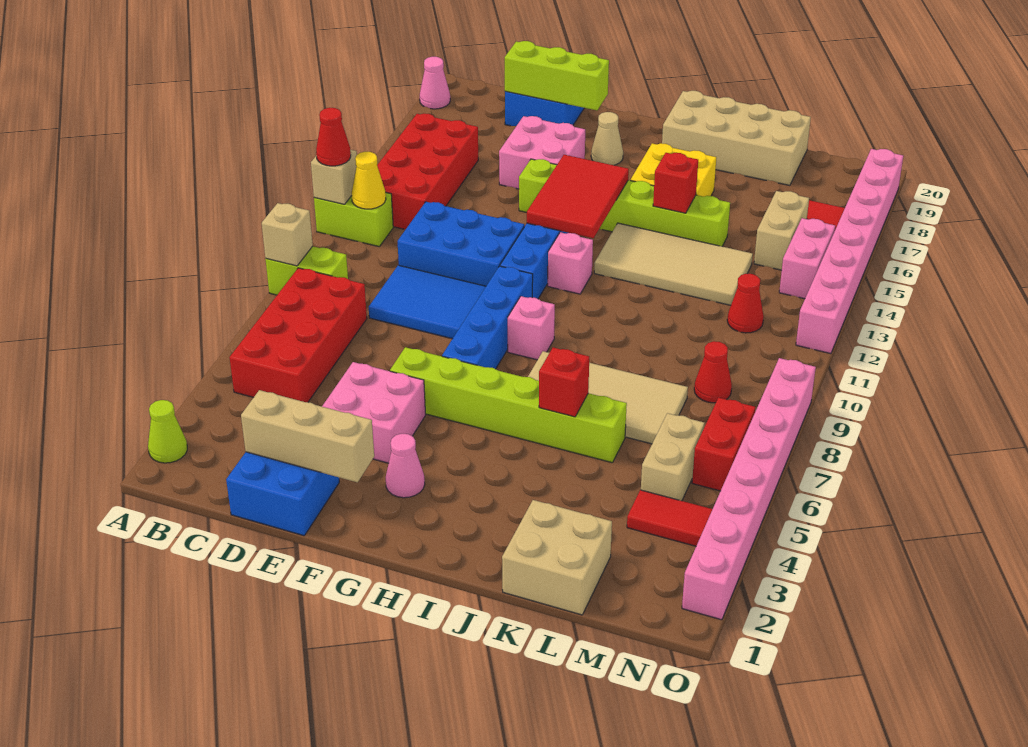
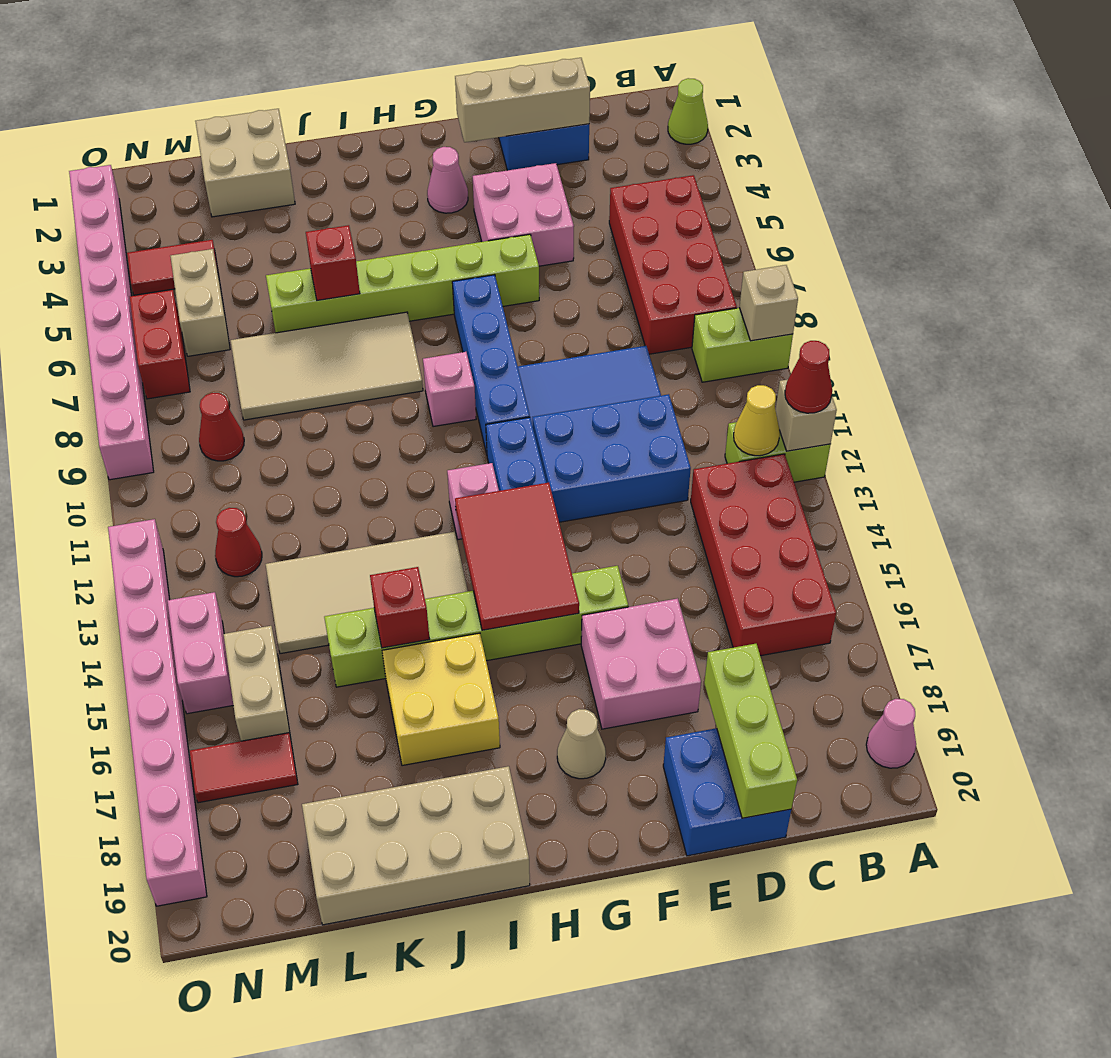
lime 1x3 brick [505,41,609,110] -> lime 1x3 brick turned to [704,644,797,818]

